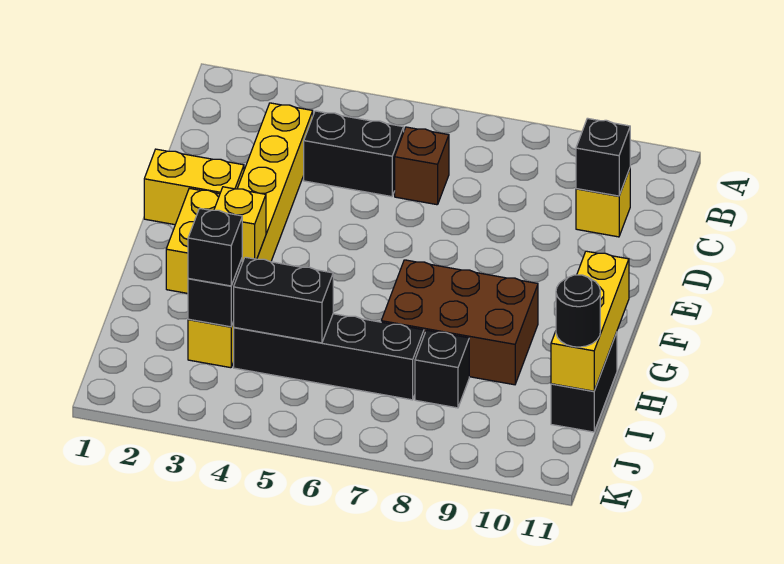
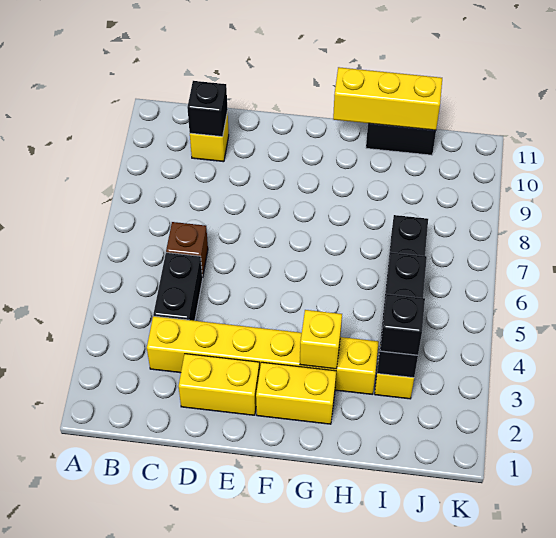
yellow 1x2 brick [144,149,244,225] -> yellow 1x2 brick turned to [179,354,259,415]
brown 2x3 brick [381,260,538,385] -> none
black 1x1 brick [415,330,469,408] -> none
black 1x1 round brick [556,275,600,347] -> none

